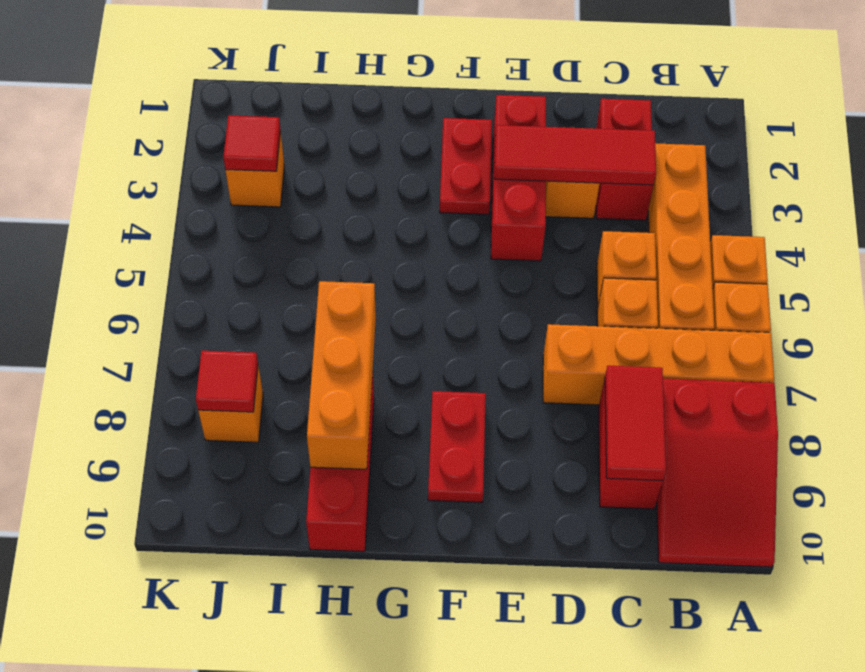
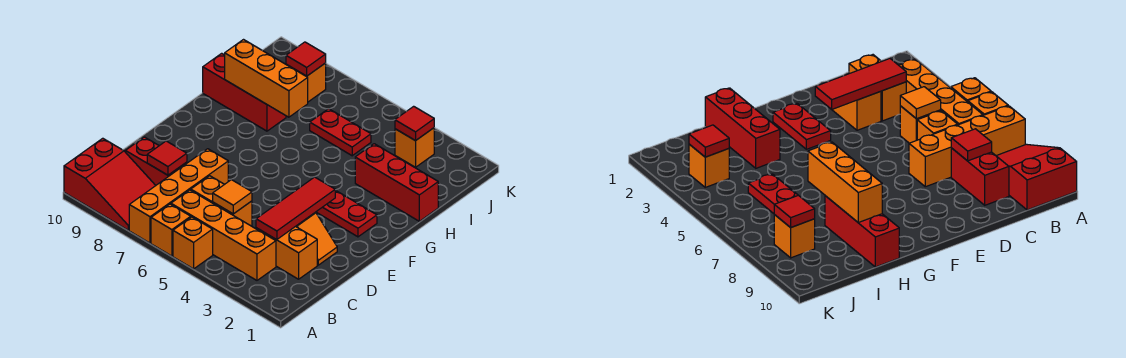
red 2x3 slope [657,379,778,567] -> red 2x3 slope turned to [64,138,156,230]
red 1x2 brick [596,99,653,220] -> orange 1x2 brick [256,226,317,279]
none -> orange 1x1 tile [213,180,252,214]
red 1x2 tile [605,366,666,480] -> red 1x1 tile [147,141,187,175]
red 1x3 brick [491,95,546,261] -> red 1x3 brick moved to [355,144,438,221]
red 1x2 plate [428,391,486,503] -> red 1x2 plate moved to [310,109,371,156]

